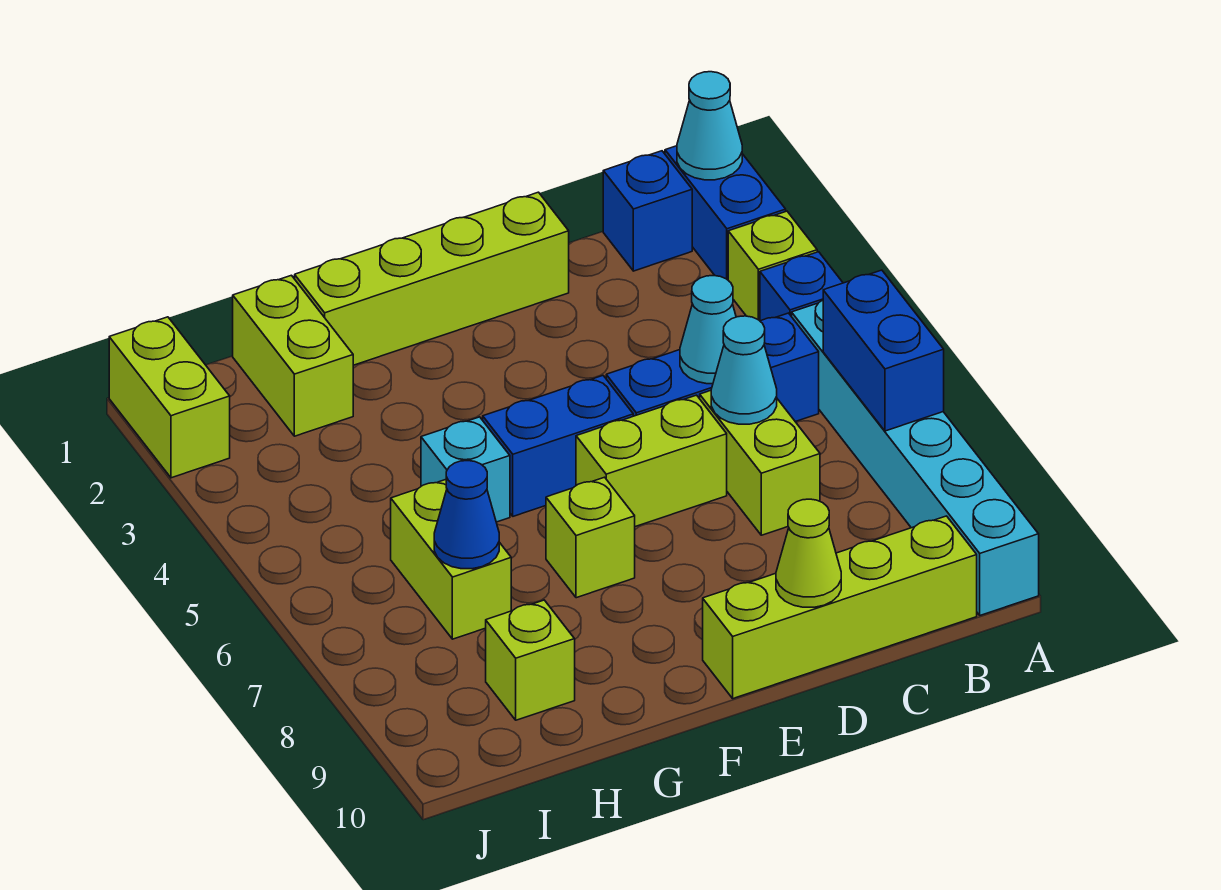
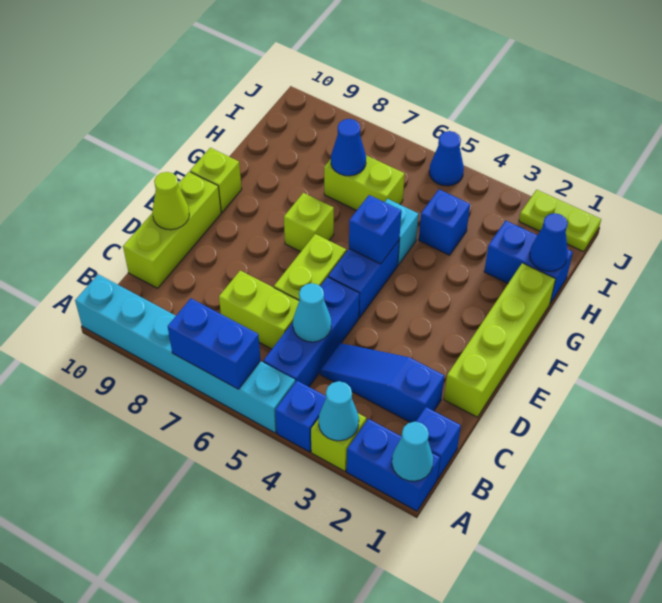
lime 1x4 brick [703,516,977,699] -> lime 1x3 brick [123,172,221,288]
none -> blue 1x3 slope [320,343,444,423]
cyan 1x1 cone [711,316,777,424] -> cyan 1x1 cone moved to [319,381,359,441]
none -> blue 1x1 brick [349,195,401,264]
lime 1x2 brick [233,275,353,436] -> blue 1x2 brick [484,221,573,304]
none -> blue 1x1 cone [530,213,568,271]
none -> blue 1x1 brick [419,190,470,255]
lime 1x1 brick [486,600,575,720] -> lime 1x1 brick moved to [190,148,242,212]
lime 1x2 brick [109,317,230,478] -> lime 1x2 plate [519,190,601,252]
none -> blue 1x1 cone [429,131,464,186]

